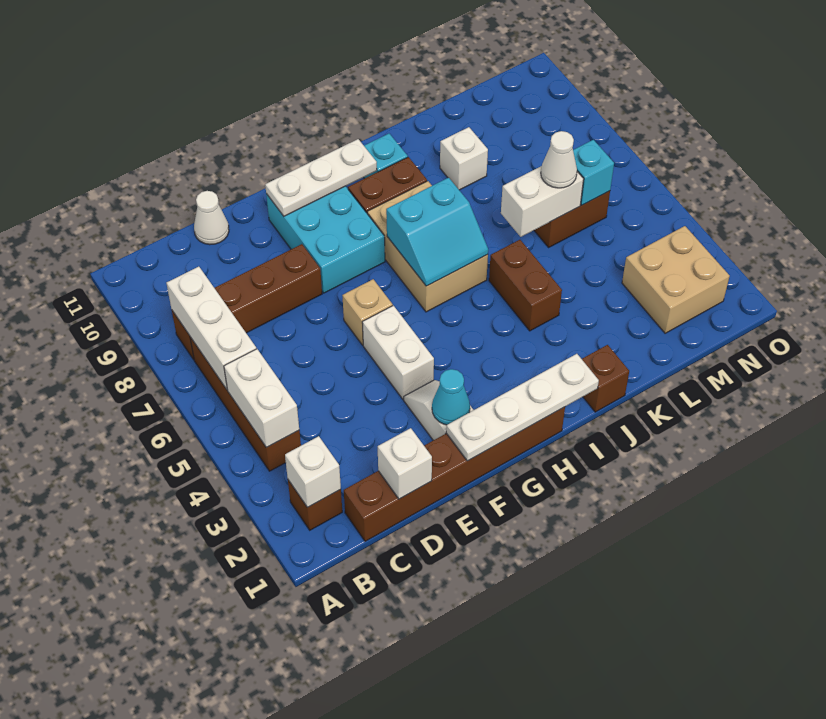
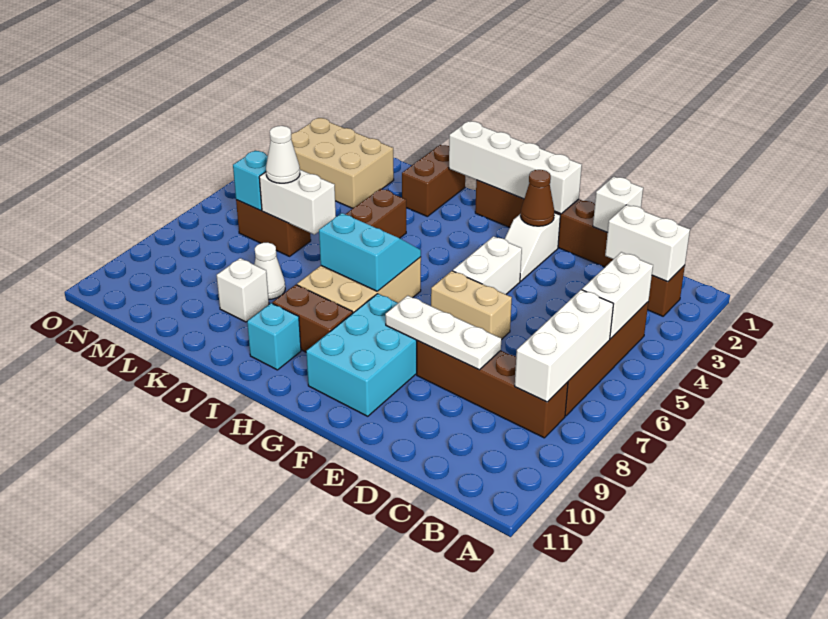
white 1x1 brick [285,436,341,507] -> white 1x2 brick [605,205,690,282]
white 1x1 cone [194,191,229,245] -> white 1x1 cone moved to [254,242,285,299]
white 1x4 plate [446,354,599,461] -> white 1x4 brick [449,121,582,214]
cyan 1x1 cone [432,369,470,425] -> brown 1x1 cone [521,170,555,226]
tan 1x1 brick [342,279,393,345] -> tan 1x2 brick [431,271,512,340]
white 1x3 plate [265,139,377,216] -> white 1x3 plate moved to [385,296,501,370]
brown 1x1 brick [582,345,629,412] -> brown 1x2 brick [402,145,465,217]
tan 2x2 brick [622,226,730,333] -> tan 2x3 brick [291,118,394,208]

